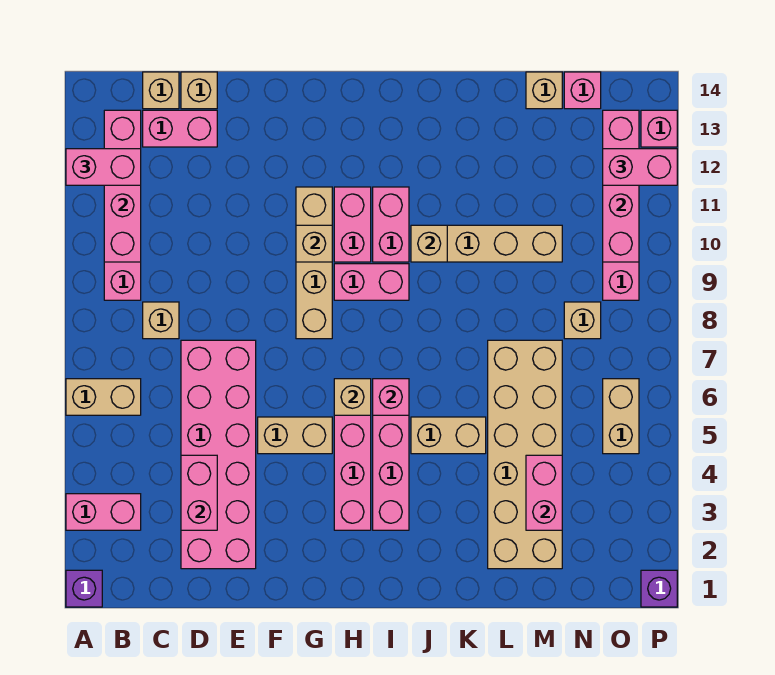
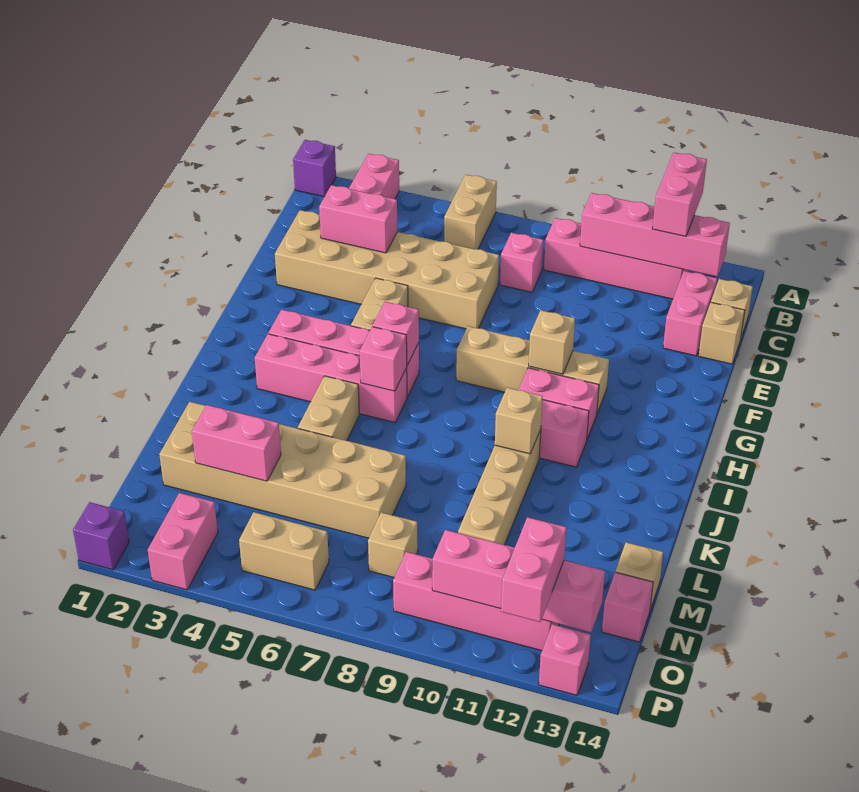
tan 1x1 brick [143,302,179,339] -> pink 1x1 brick [500,233,543,292]
pink 2x6 brick [181,340,256,569] -> tan 2x6 brick [275,210,499,329]
tan 1x1 brick [334,379,371,415] -> pink 1x1 brick [373,302,419,365]
pink 1x2 brick [334,264,409,300] -> pink 1x2 brick moved to [148,493,218,590]

